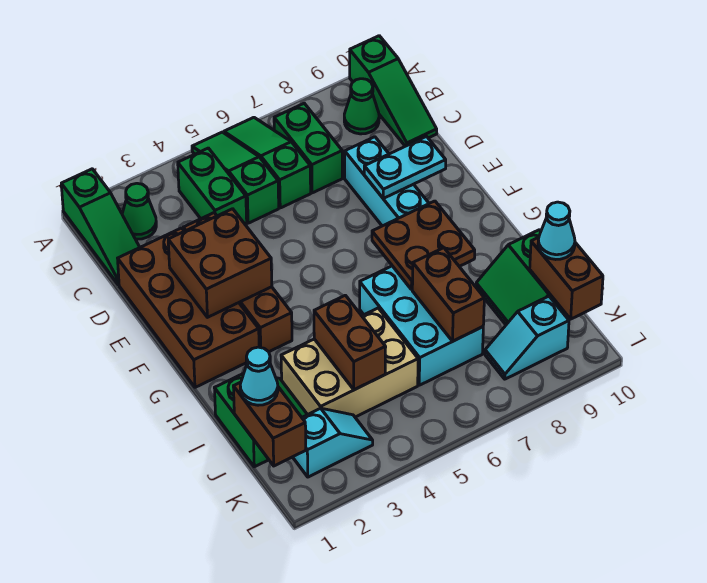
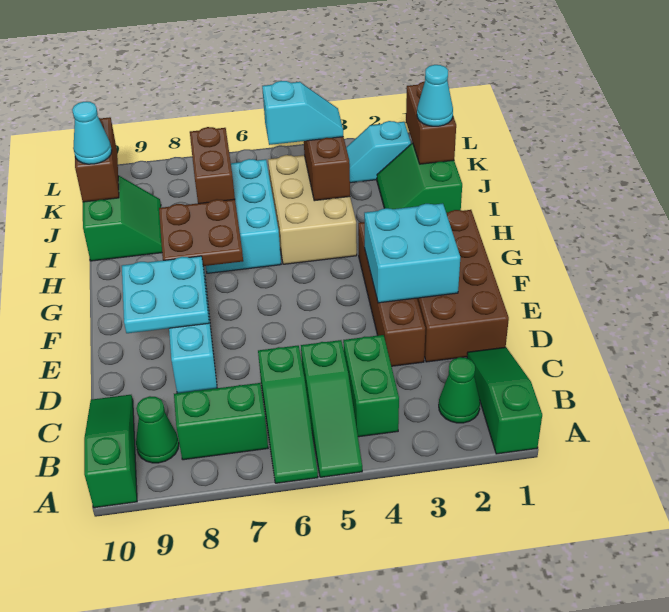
green 1x2 brick [274,103,342,193] -> green 1x2 brick turned to [174,383,268,460]
brown 2x2 brick [168,209,272,317] -> cyan 2x2 brick [364,203,460,303]
cyan 1x2 plate [364,137,446,199] -> cyan 2x2 plate [122,256,209,333]
tan 2x3 brick [281,308,418,417] -> tan 2x3 brick turned to [268,155,357,264]
cyan 1x2 slope [485,296,569,379] -> cyan 1x2 slope moved to [262,81,343,145]

